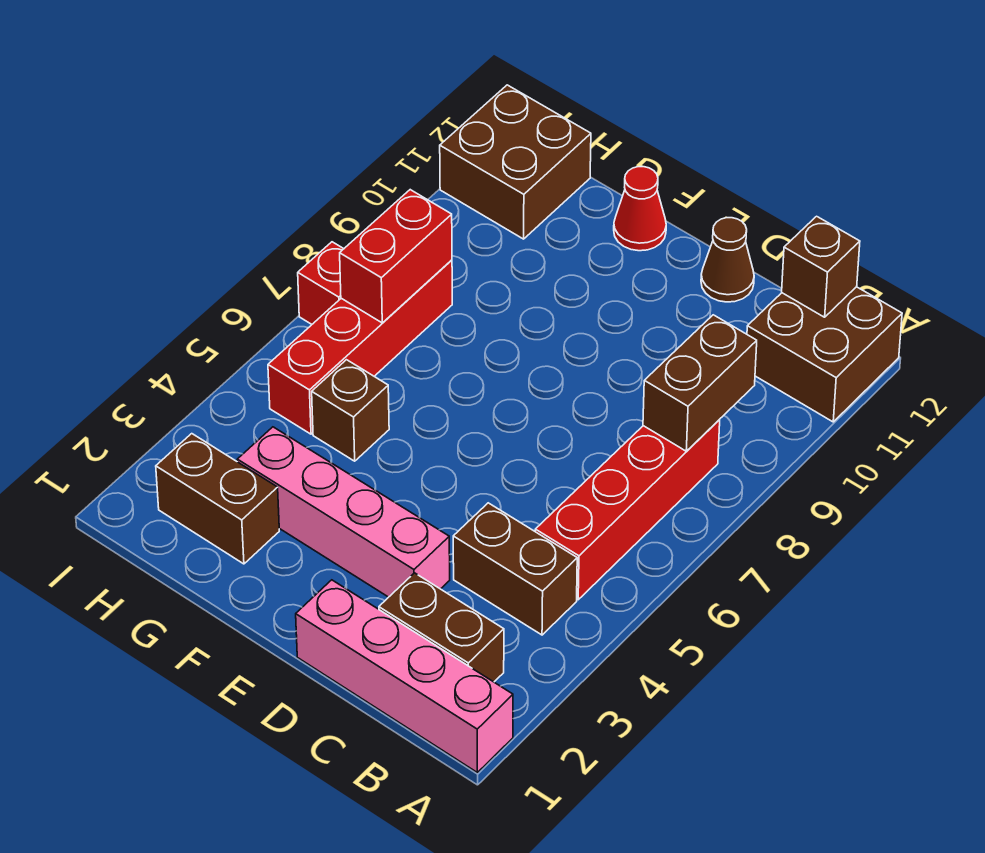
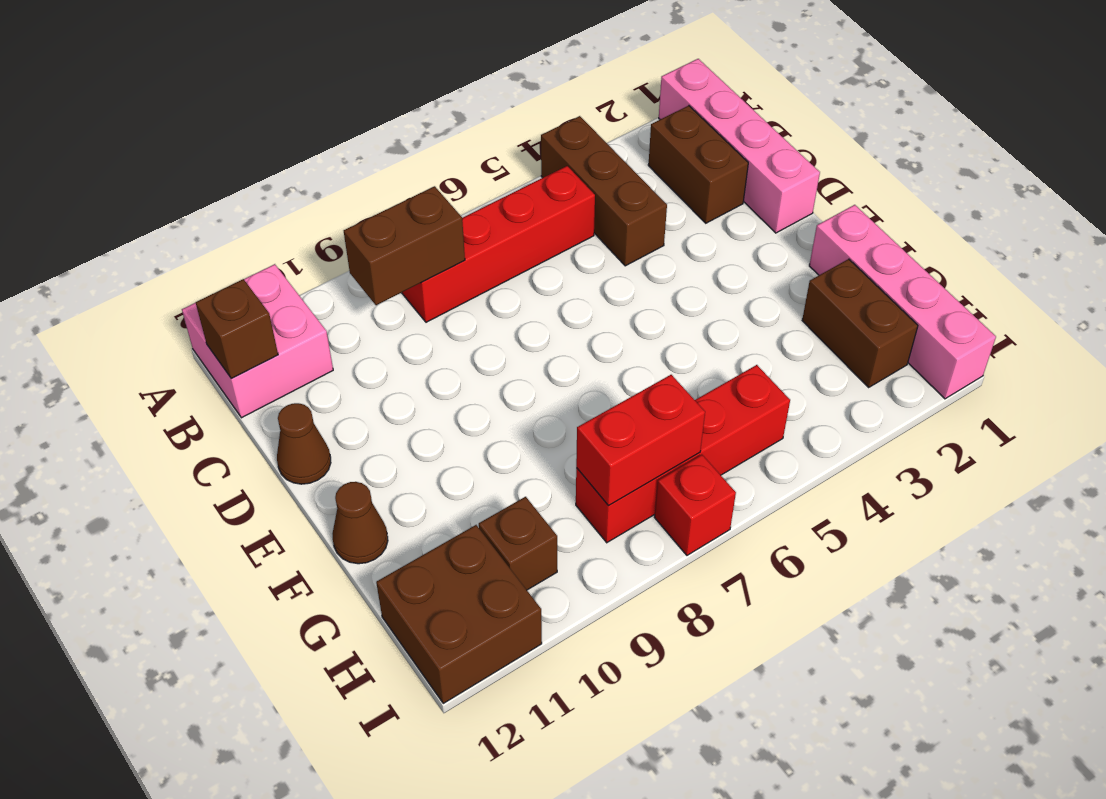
brown 2x2 brick [747,287,902,422] -> pink 2x2 brick [182,264,333,418]
brown 1x2 brick [453,503,577,635] -> brown 1x3 brick [541,116,667,266]
pink 1x4 brick [237,427,450,597] -> pink 1x4 brick moved to [809,205,996,399]
red 1x1 cone [614,167,666,251] -> brown 1x1 cone [332,482,388,564]
brown 1x1 brick [312,360,389,461] -> brown 1x1 brick moved to [479,497,557,590]

